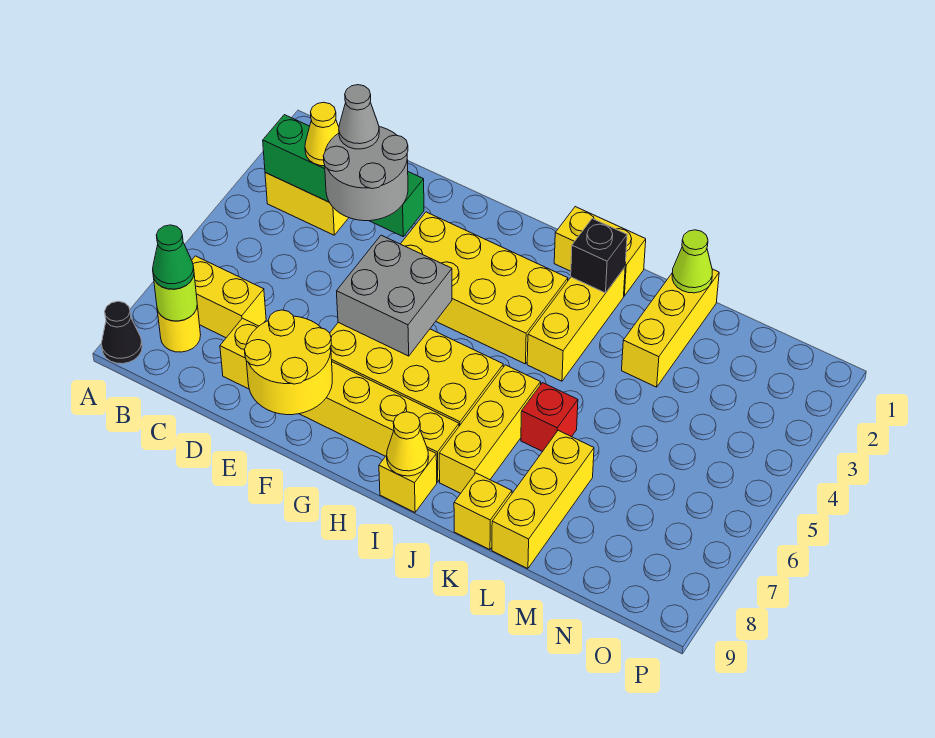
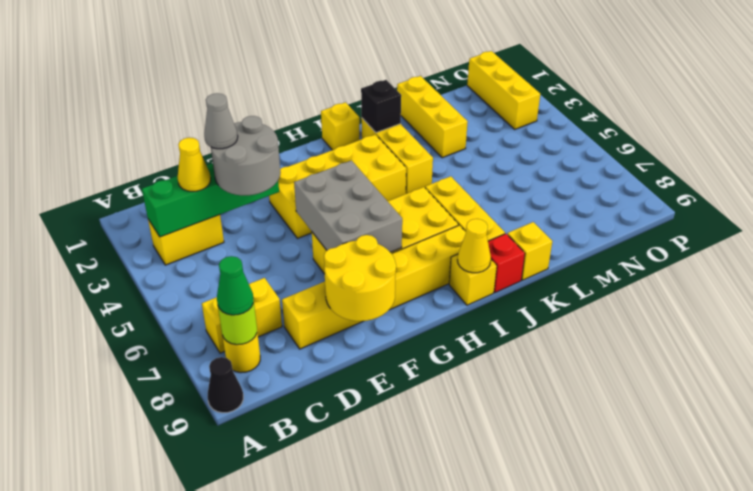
grey 2x2 brick [337,235,452,356] -> grey 2x3 brick [294,161,402,252]
yellow 1x2 brick [554,207,646,296] -> yellow 1x1 brick [321,102,360,150]
red 1x1 brick [521,383,578,452] -> red 1x1 brick moved to [488,234,525,293]
lime 1x1 cone [672,230,712,293] -> none
yellow 1x3 brick [492,430,594,569] -> yellow 1x3 brick moved to [467,51,540,129]

